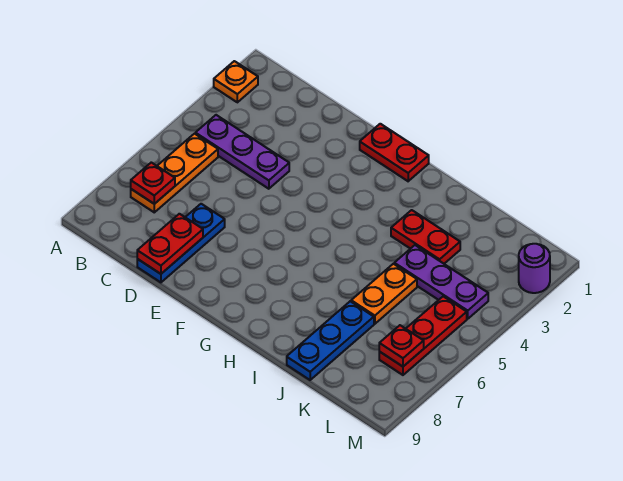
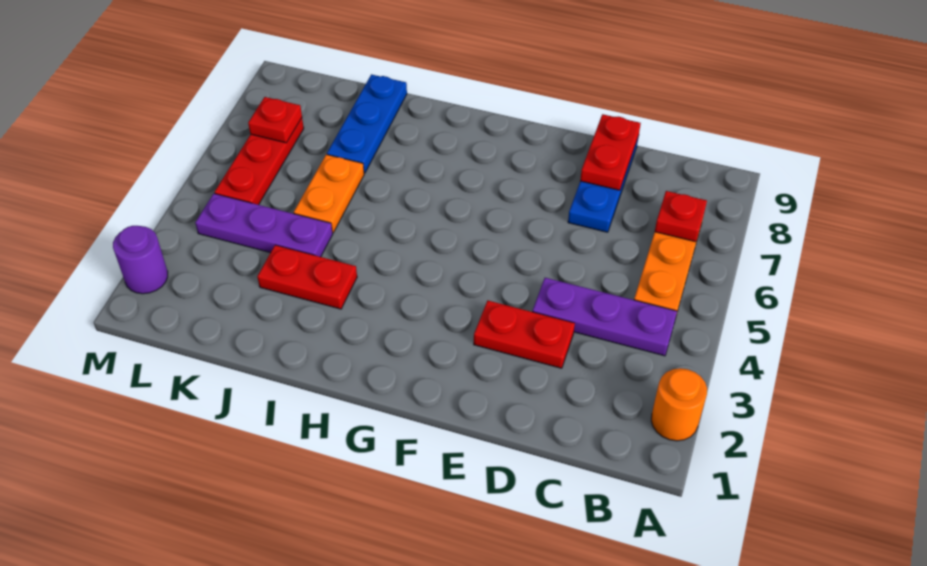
orange 1x1 plate [214,61,258,102] -> orange 1x1 round brick [651,368,707,441]
red 1x2 plate [360,124,429,181] -> red 1x2 plate moved to [474,301,575,368]

